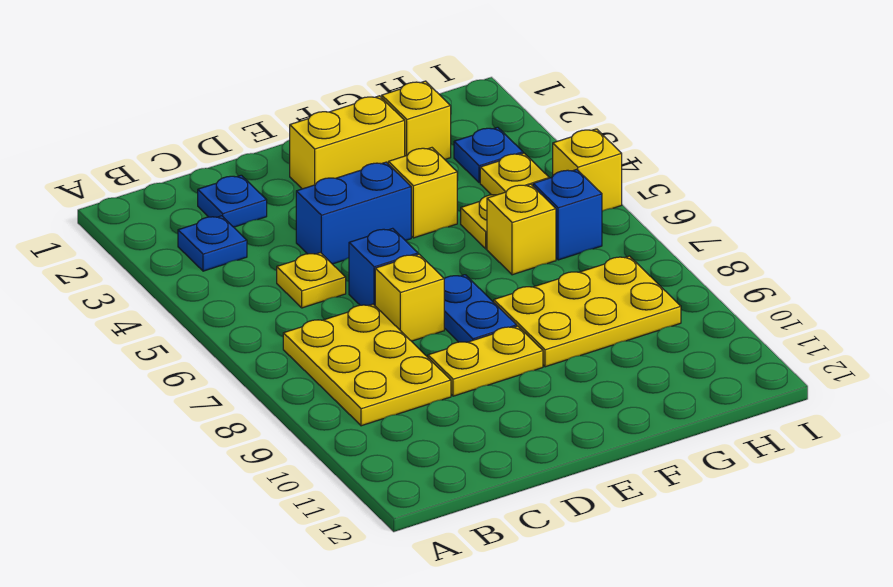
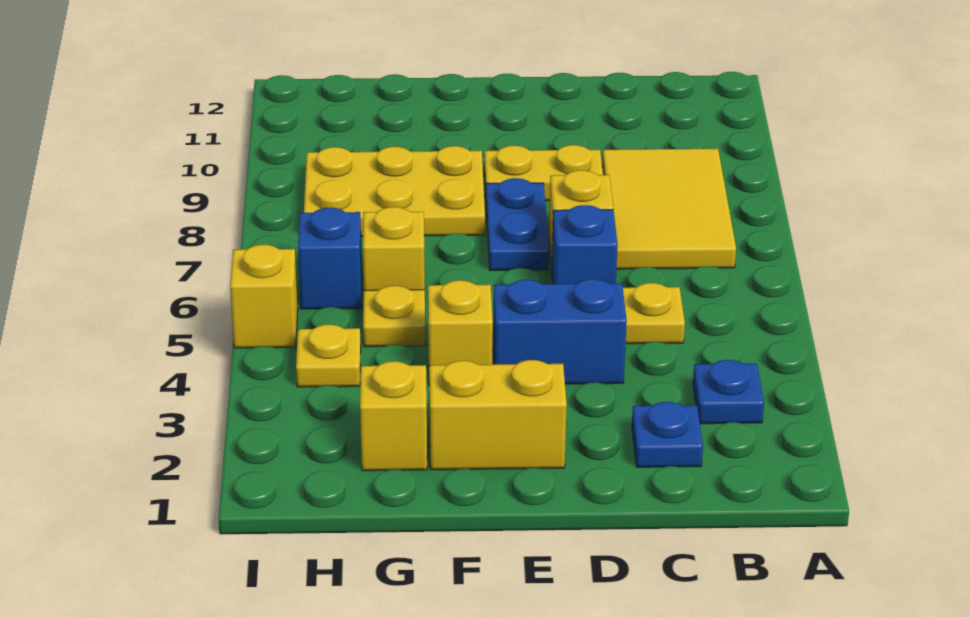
yellow 2x3 plate [283,304,451,426] -> yellow 2x3 tile [602,149,736,269]
blue 1x1 plate [454,127,523,183] -> none

